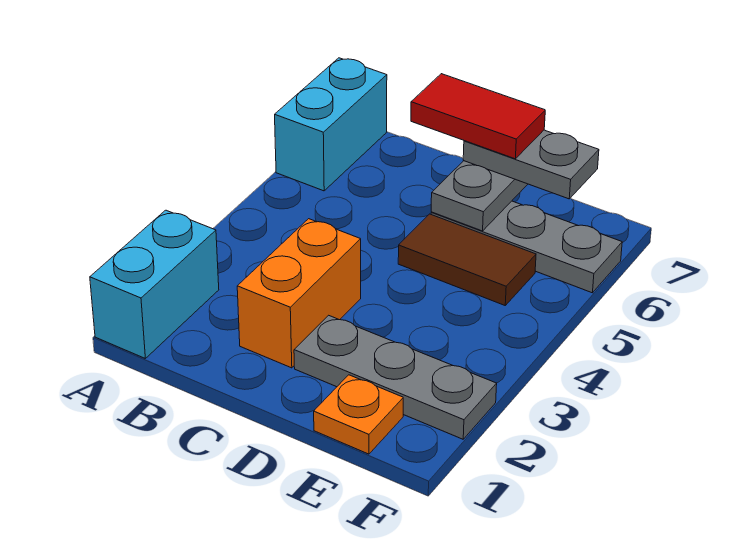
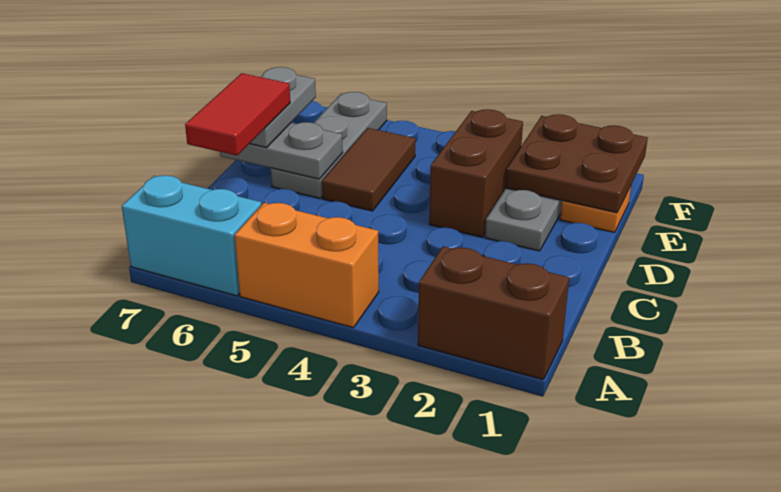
cyan 1x2 brick [90,210,219,358] -> brown 1x2 brick [418,246,569,380]
orange 1x2 brick [237,219,361,368] -> orange 1x2 brick moved to [234,203,379,328]
none -> brown 1x2 brick [429,109,523,237]
none -> brown 2x2 plate [506,114,648,213]

